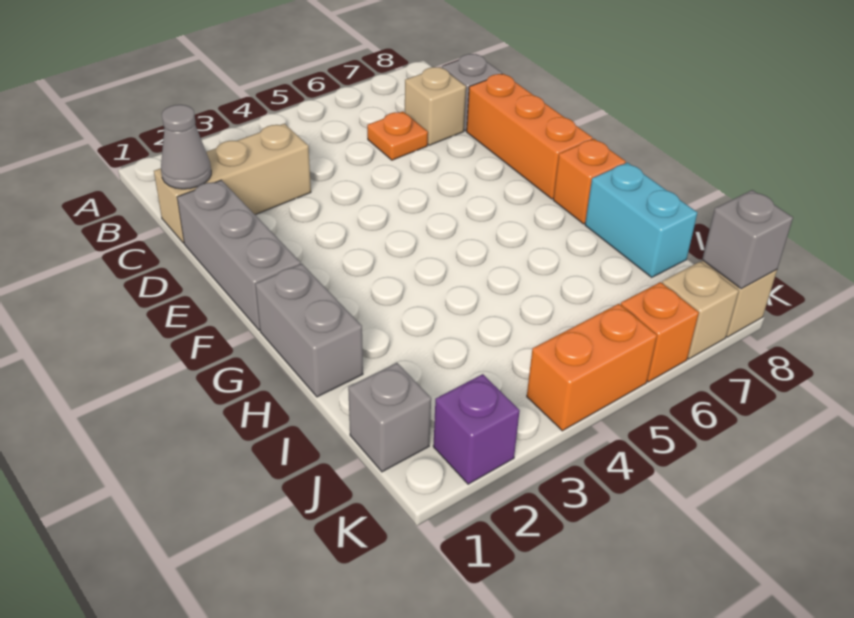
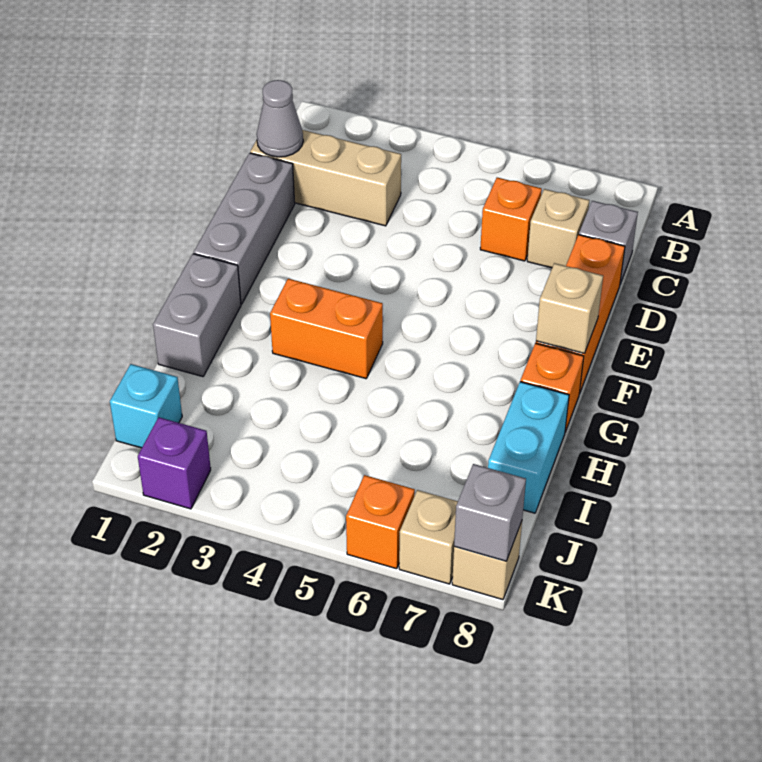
orange 1x1 plate [367,111,428,160] -> orange 1x1 brick [480,178,542,261]
none -> tan 1x1 brick [536,263,603,353]
grey 1x1 brick [348,363,431,472] -> cyan 1x1 brick [110,364,182,448]
orange 1x2 brick [527,304,657,431] -> orange 1x2 brick moved to [270,279,383,379]

